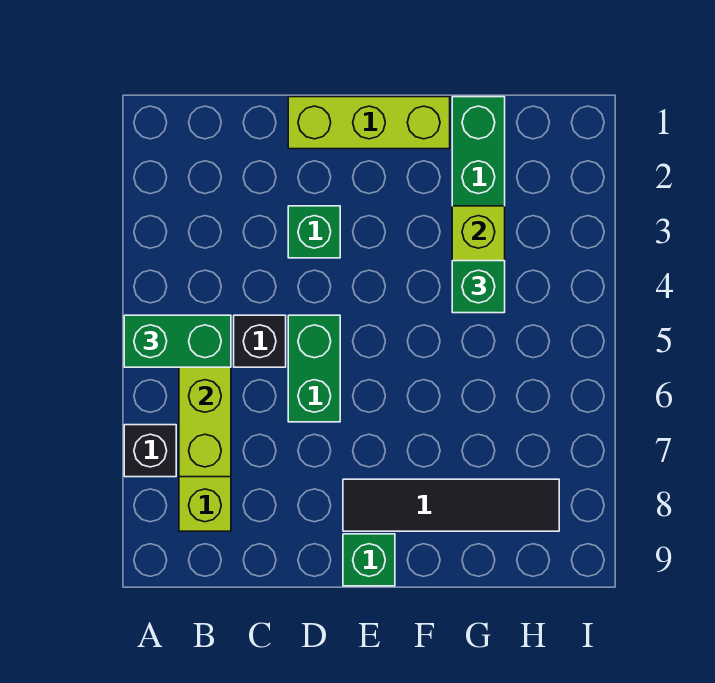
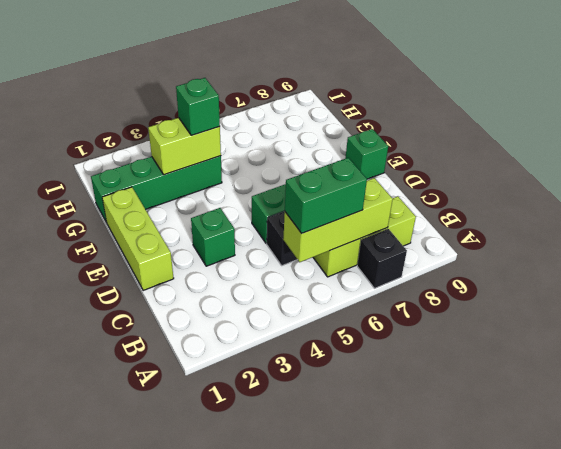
green 1x2 brick [124,315,231,367] -> green 1x2 brick turned to [285,158,367,234]
black 1x4 tile [343,479,559,531] -> none

